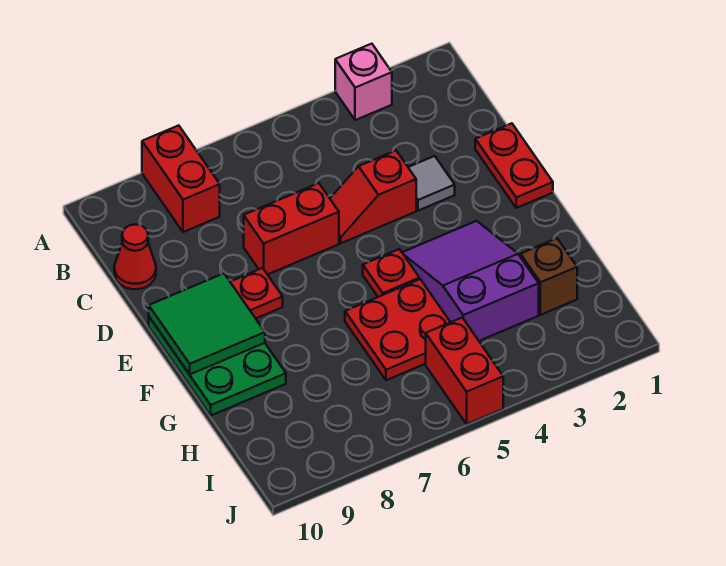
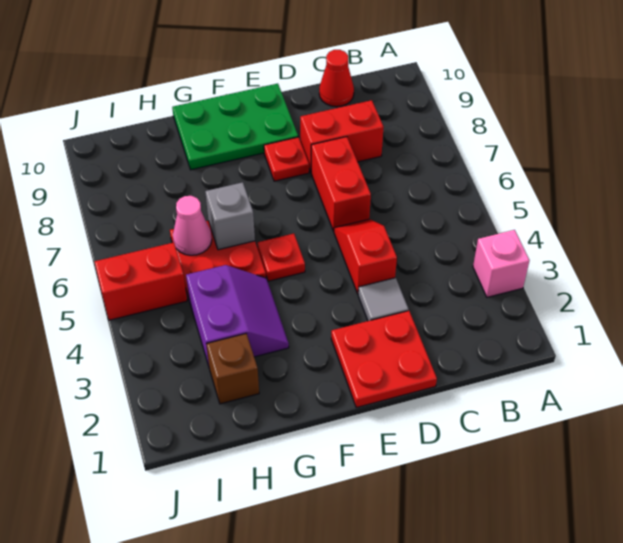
red 1x2 brick [142,125,220,232] -> red 1x2 brick moved to [300,100,384,172]
red 1x2 plate [475,123,553,208] -> red 2x2 plate [331,311,437,408]
green 2x2 tile [149,273,265,374] -> none
purple 2x3 slope [402,221,539,341] -> purple 2x2 slope [186,265,289,366]
none -> grey 1x1 brick [205,182,255,250]
none -> pink 1x1 cone [173,196,212,255]

